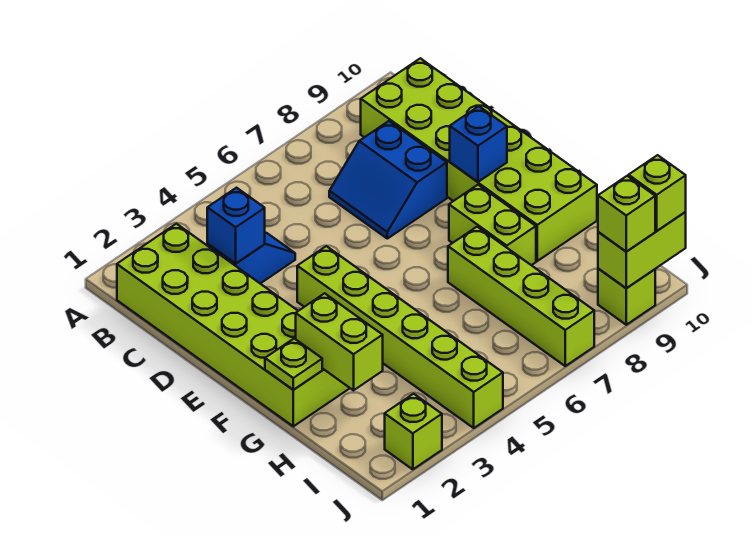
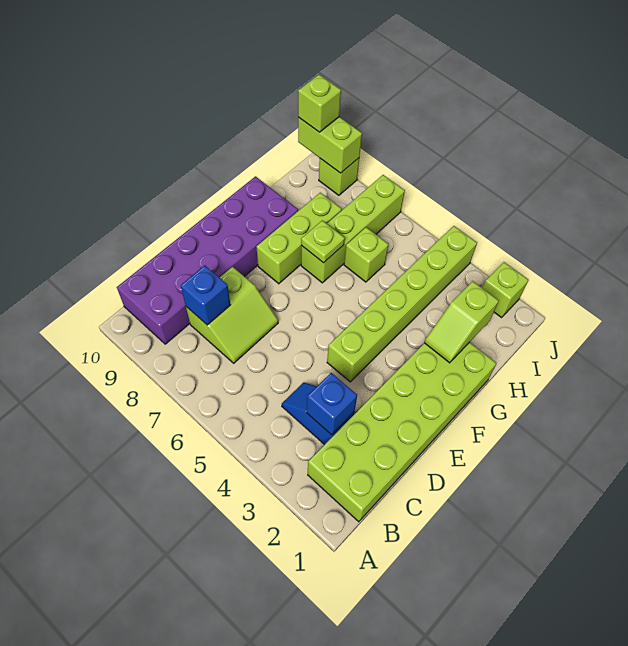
lime 2x6 brick [361,58,597,261] -> purple 2x6 brick [117,176,298,344]
blue 2x2 slope [329,121,447,239] -> lime 2x2 slope [186,267,278,363]
blue 1x1 brick [450,106,507,182] -> blue 1x1 brick moved to [181,265,230,325]
lime 1x2 brick [449,185,536,265] -> lime 1x3 brick [257,193,342,284]
lime 1x1 plate [265,339,322,390] -> lime 1x1 plate moved to [301,220,345,263]
lime 1x2 brick [296,293,383,390] -> lime 1x2 slope [424,281,499,363]
lime 1x1 brick [598,176,655,252] -> lime 1x1 brick moved to [344,227,389,282]

